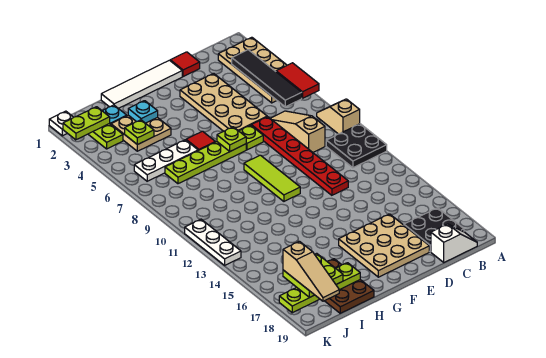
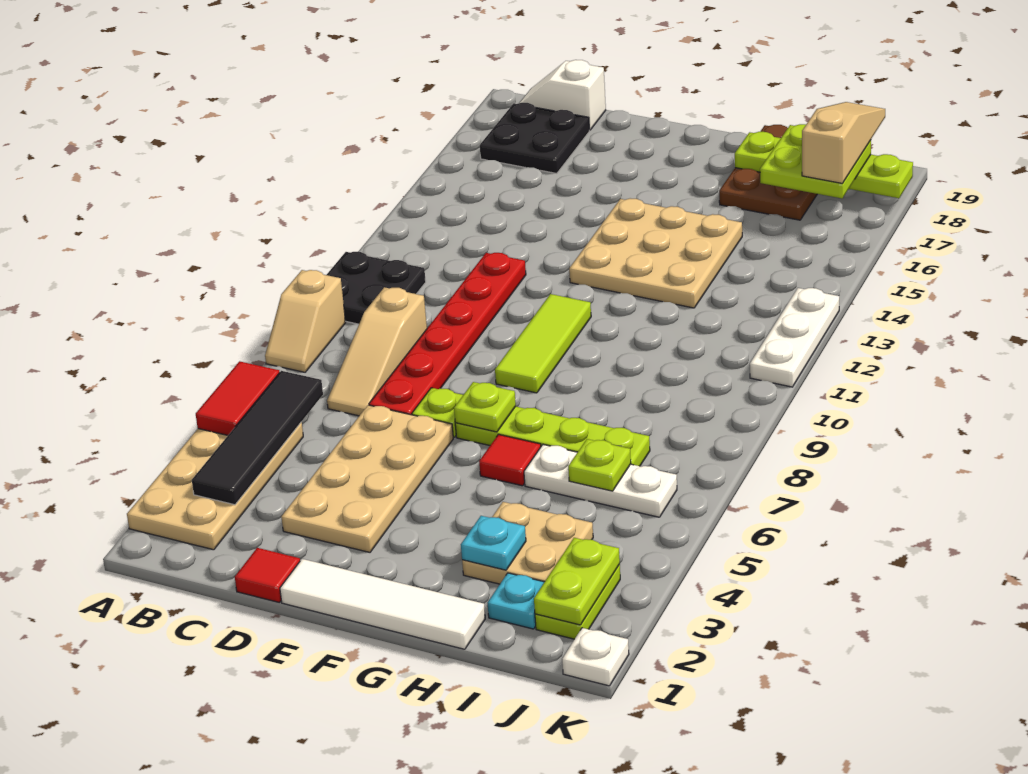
tan 3x3 plate [339,214,429,277] -> tan 3x3 plate moved to [569,198,742,308]
lime 1x1 plate [125,120,154,145] -> lime 1x1 plate moved to [568,439,631,491]
lime 1x2 plate [63,107,110,140] -> lime 1x2 plate turned to [534,538,620,625]

